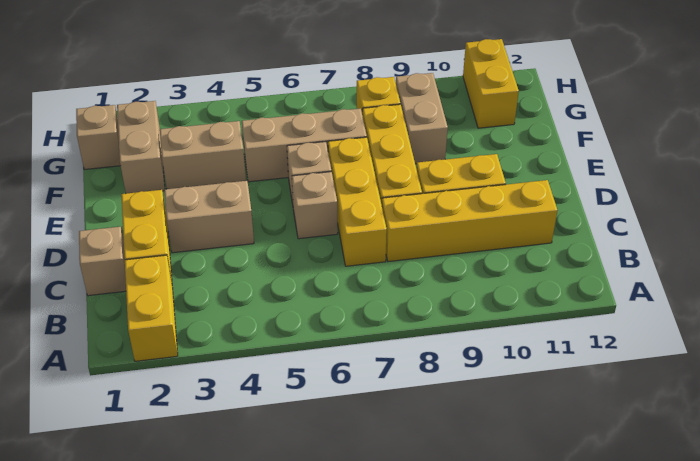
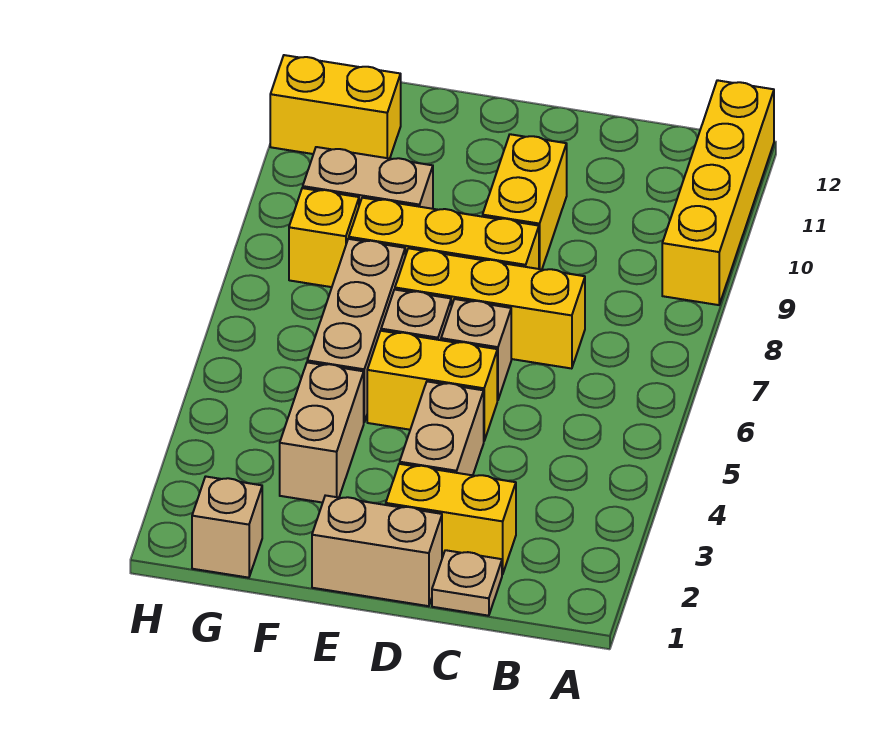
yellow 1x2 brick [125,255,178,361] -> yellow 1x2 brick moved to [367,331,497,441]
tan 1x1 brick [79,227,126,296] -> tan 1x1 plate [432,550,502,616]
yellow 1x4 brick [382,180,557,262] -> yellow 1x4 brick moved to [662,80,774,305]
tan 1x2 brick [117,101,165,194] -> tan 1x2 brick moved to [312,495,442,606]

